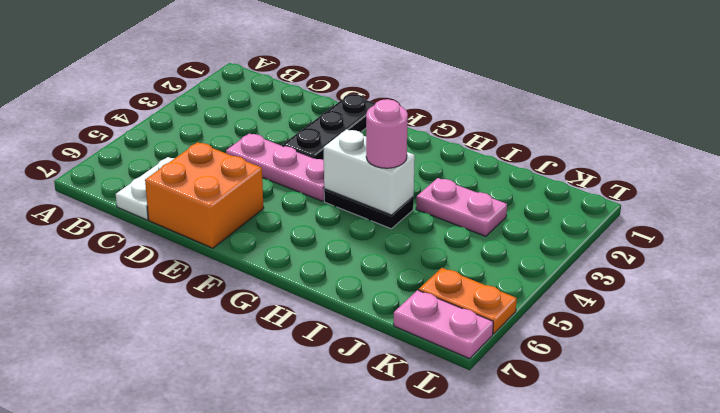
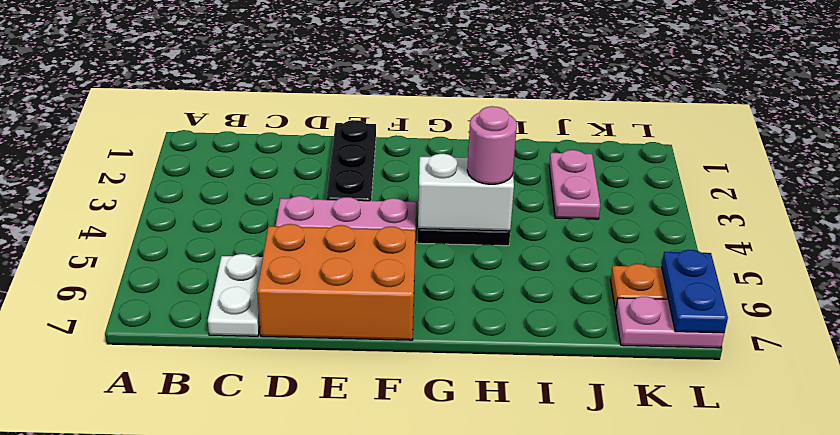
orange 2x2 brick [145,142,264,248] -> orange 2x3 brick [257,224,415,340]
pink 1x2 plate [416,178,507,236] -> pink 1x2 plate turned to [549,150,600,219]
none -> blue 1x2 plate [662,250,728,333]

